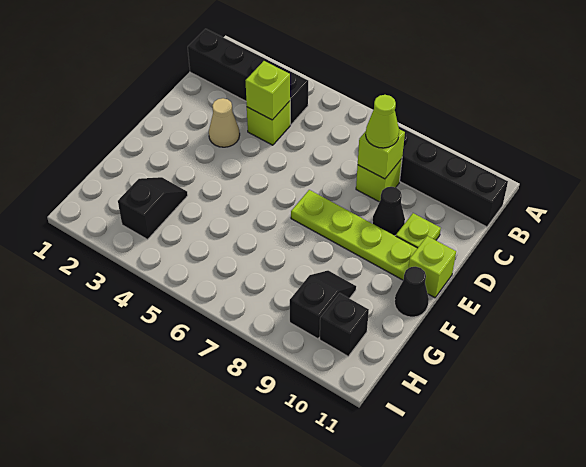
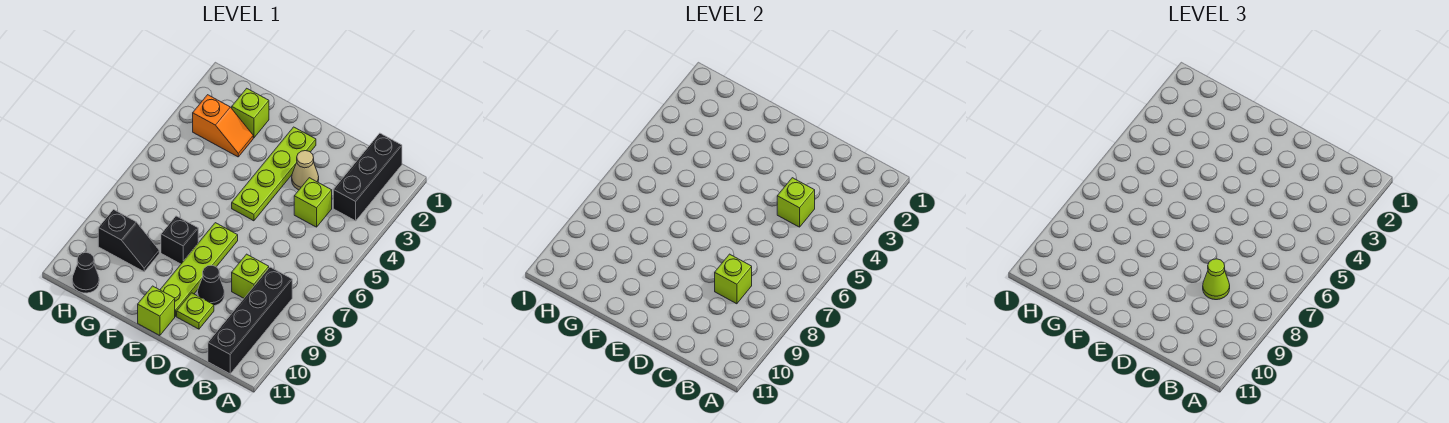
black 1x4 brick [188,29,308,125] -> black 1x3 brick [333,133,402,221]
none -> lime 1x4 plate [232,127,316,221]
black 1x1 cone [395,267,429,317] -> black 1x1 cone moved to [72,252,99,293]
none -> lime 1x1 brick [232,88,269,138]
black 1x2 slope [118,177,188,239] -> orange 1x2 slope [193,95,253,157]
black 1x1 brick [320,293,369,356] -> black 1x1 brick moved to [161,216,198,264]

